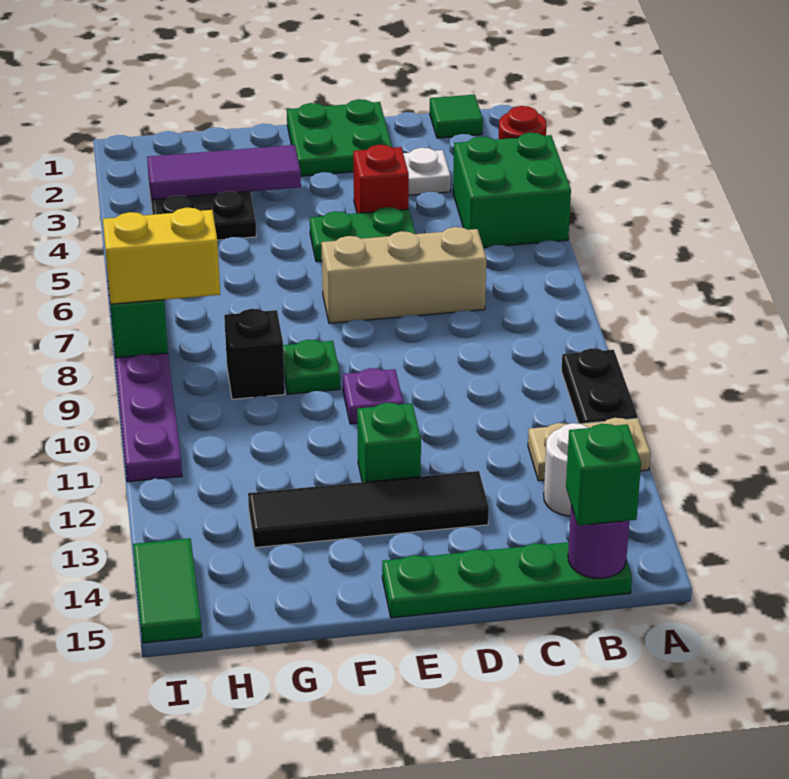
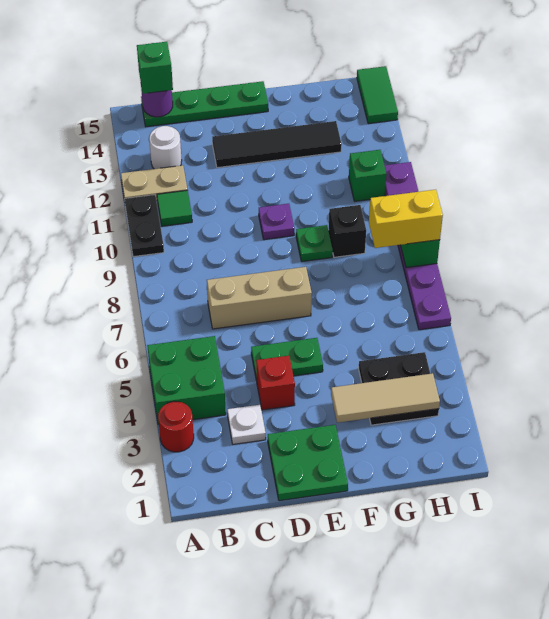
green 1x1 tile [430,95,483,138] -> green 1x1 tile moved to [157,190,192,226]
green 1x1 brick [357,403,421,482] -> green 1x1 brick moved to [349,150,386,201]
purple 1x3 tile [147,145,301,199] -> tan 1x3 tile [331,373,440,423]

